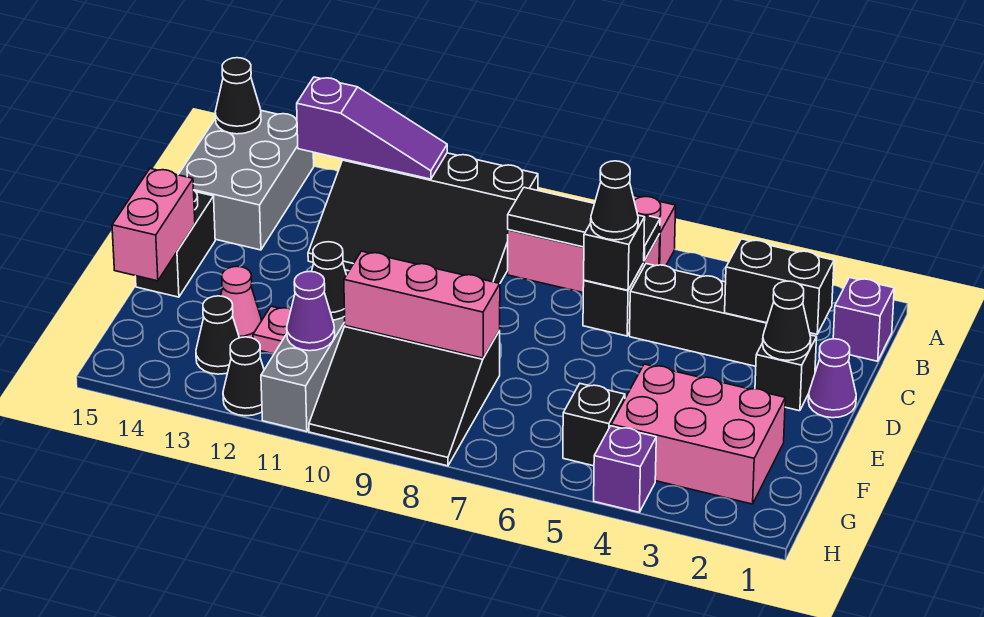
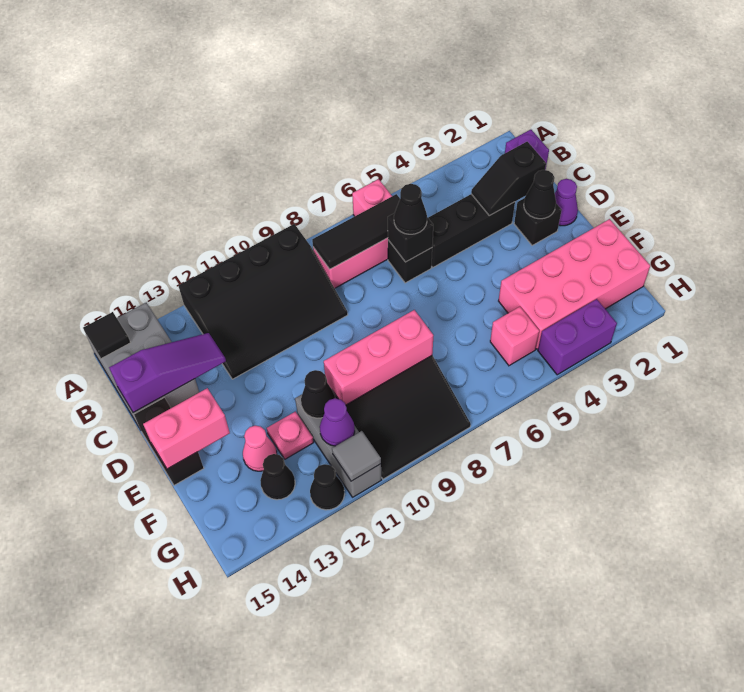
purple 1x3 slope [297,77,447,179] -> purple 1x3 slope moved to [109,333,226,413]
black 1x1 cone [215,58,261,134] -> black 1x1 tile [83,312,131,359]
black 1x2 brick [725,239,834,334] -> black 1x2 slope [471,142,546,216]
pink 1x2 brick [112,169,195,281] -> pink 1x2 brick turned to [143,388,230,469]
pink 2x3 brick [611,364,785,504] -> pink 2x4 brick [499,219,650,349]
black 1x1 brick [563,384,625,466] -> pink 1x1 brick [490,307,539,366]
purple 1x1 brick [594,426,656,512] -> purple 1x2 brick [538,299,617,375]
none -> grey 1x1 tile [332,431,381,481]

